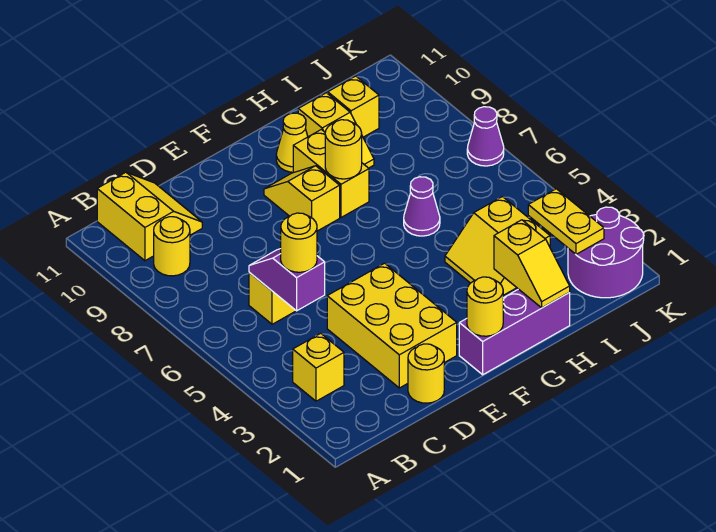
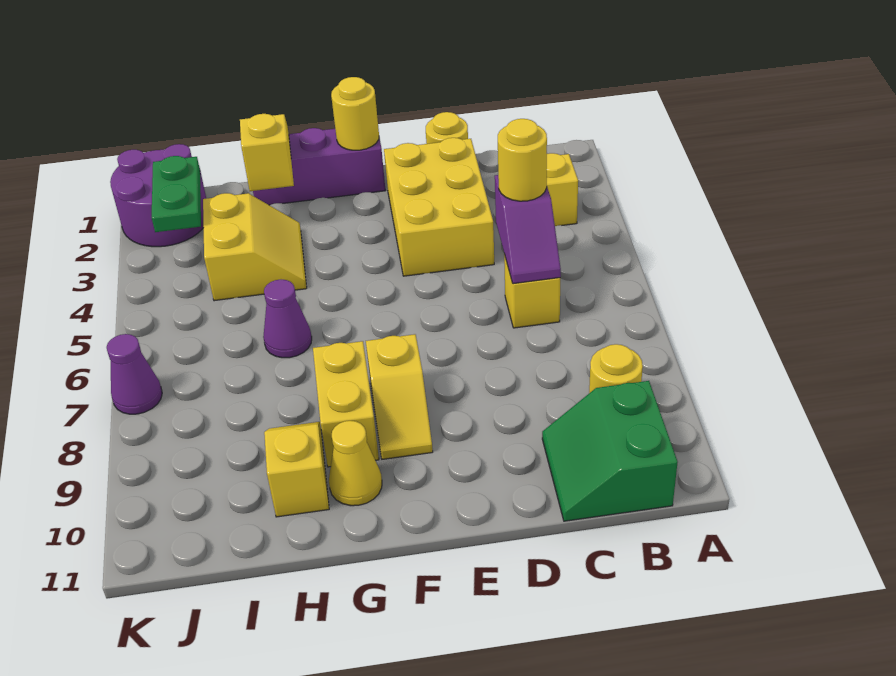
yellow 2x2 slope [97,172,202,261] -> green 2x2 slope [542,381,678,521]
yellow 1x1 round brick [325,120,362,179] -> none
yellow 1x1 brick [327,76,379,137] -> none
yellow 1x2 plate [528,189,604,254] -> green 1x2 plate [152,156,201,232]

